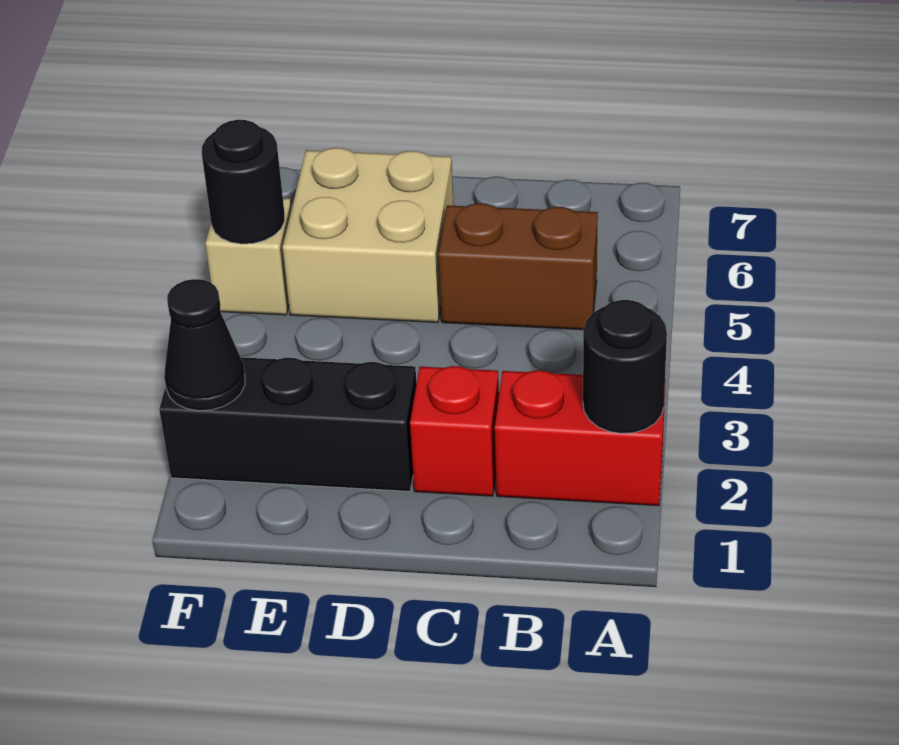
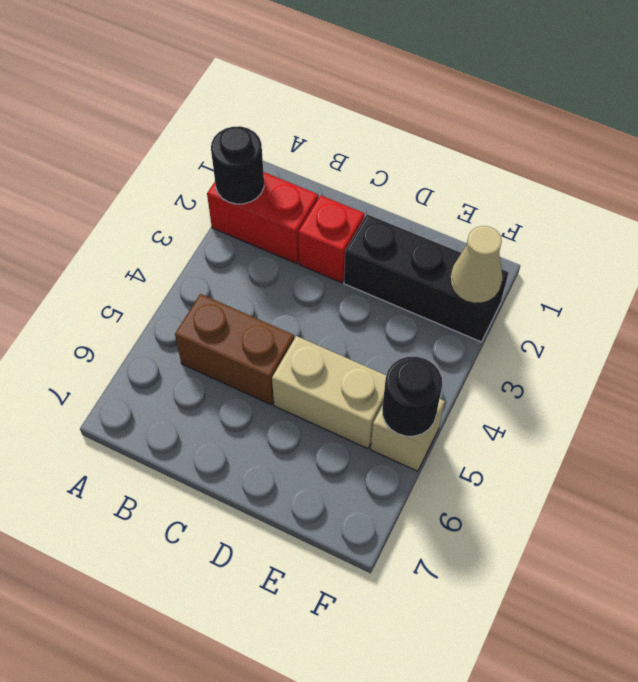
tan 2x2 brick [283,148,453,322] -> tan 1x2 brick [272,336,386,449]
black 1x1 cone [164,279,245,411] -> tan 1x1 cone [450,226,502,303]

